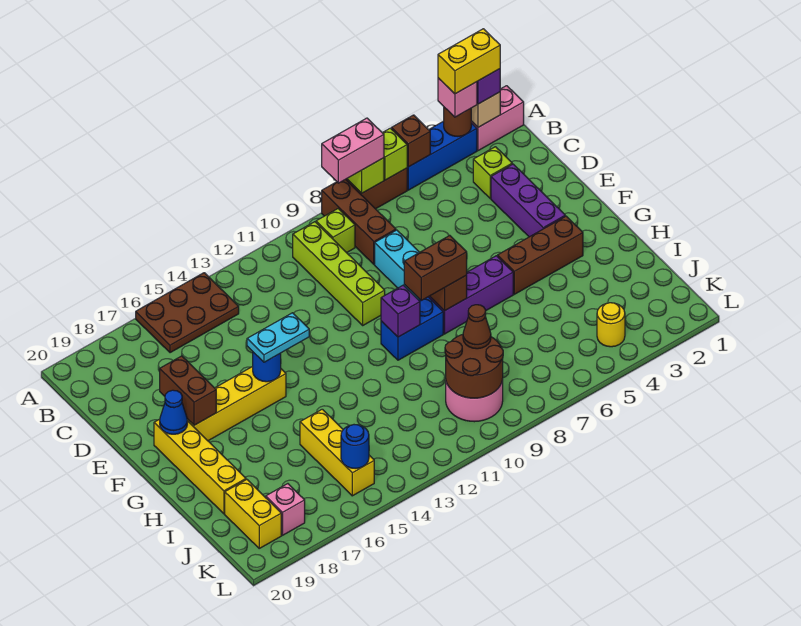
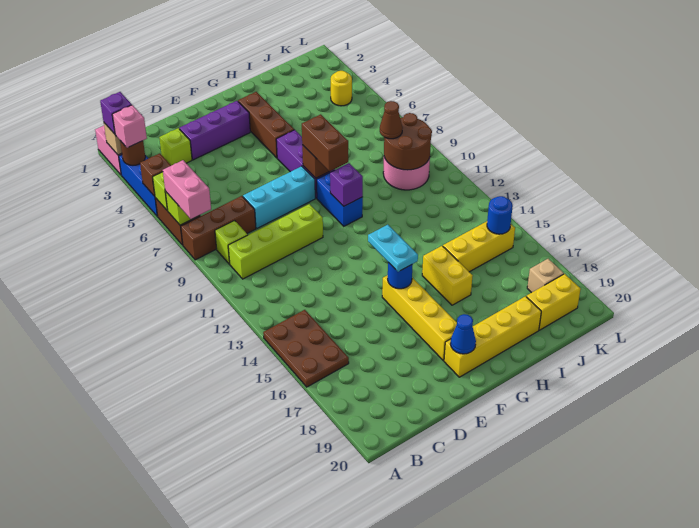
yellow 1x2 brick [438,29,500,94] -> yellow 1x2 brick moved to [422,246,473,305]
brown 1x2 brick [160,356,216,425] -> none
pink 1x1 brick [266,484,305,535] -> tan 1x1 brick [527,259,564,293]

